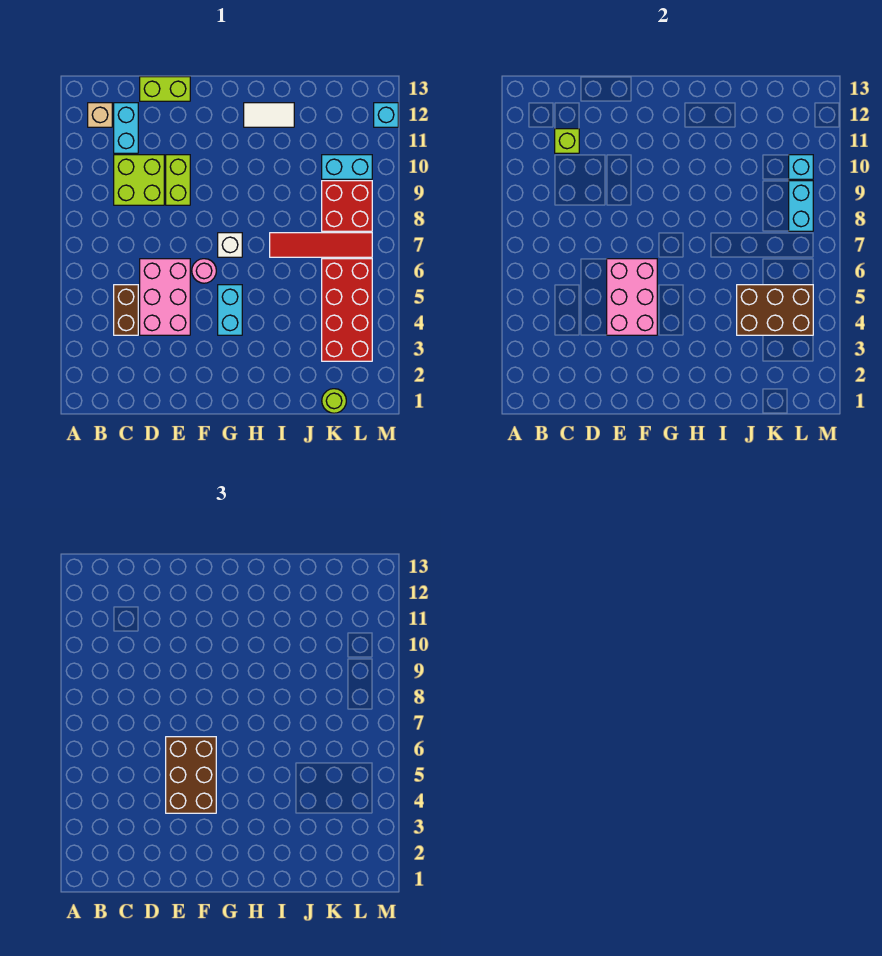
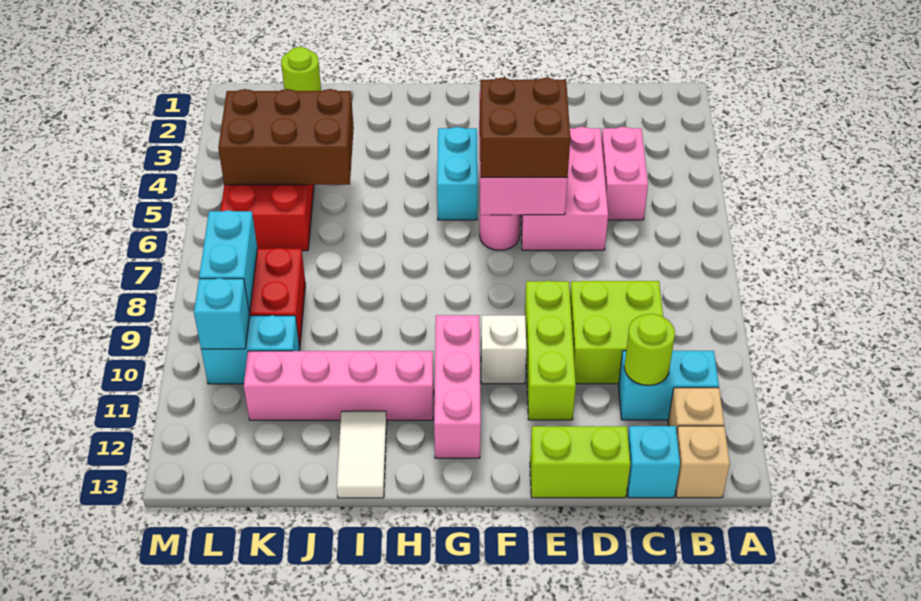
none -> tan 1x1 brick [676,426,730,498]
brown 1x2 brick [114,285,138,335] -> pink 1x2 brick [602,127,648,220]
cyan 1x2 brick [114,103,138,153] -> cyan 1x2 brick turned to [618,351,719,420]
lime 1x1 brick [555,129,579,153] -> lime 1x1 round brick [624,314,675,385]
brown 2x3 brick [166,737,216,813] -> brown 2x2 brick [480,78,570,177]
lime 1x2 brick [166,155,190,205] -> lime 1x3 brick [525,281,576,420]
white 1x1 brick [218,233,242,257] -> white 1x1 brick moved to [481,315,527,384]
none -> pink 1x3 brick [434,315,481,458]
none -> pink 1x4 brick [244,351,434,420]
white 1x2 tile [244,103,294,127] -> white 1x2 tile turned to [337,411,387,498]
red 1x4 tile [270,233,372,257] -> none
cyan 1x1 brick [374,103,398,127] -> cyan 1x1 brick moved to [627,426,680,498]

